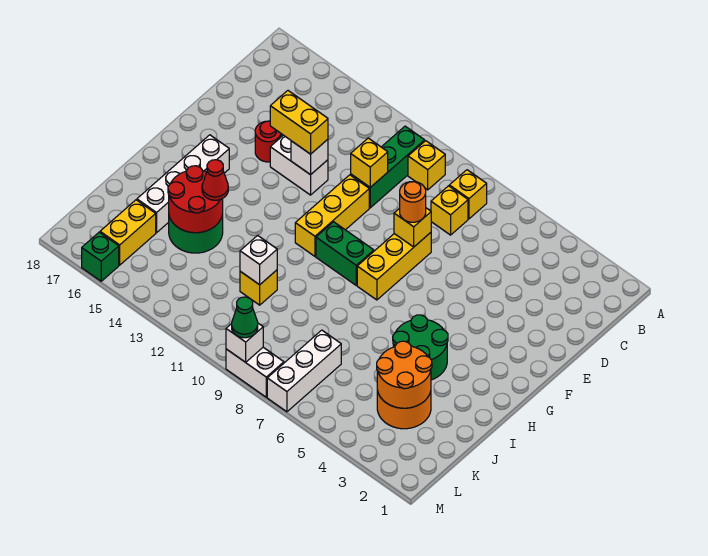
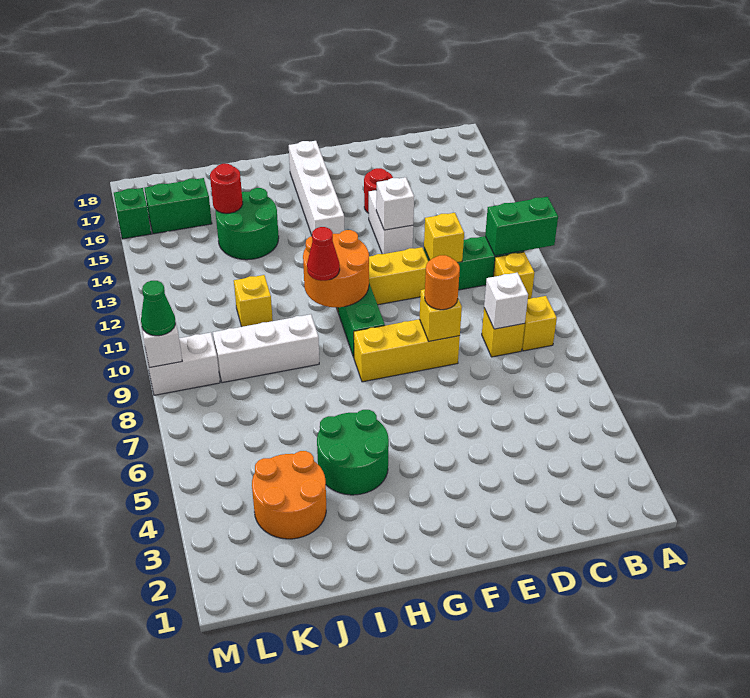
none -> green 1x2 brick [485,197,558,256]
yellow 1x2 brick [270,91,328,154] -> none
white 1x4 brick [137,135,229,233] -> white 1x4 brick turned to [289,141,344,235]
red 2x2 round brick [168,166,223,233] -> red 1x1 round brick [210,164,243,213]
red 1x1 cone [202,160,228,200] -> red 1x1 cone moved to [307,227,340,281]
orange 2x2 round brick [377,341,432,408] -> orange 2x2 round brick moved to [303,230,369,307]
white 1x1 brick [240,235,277,285] -> white 1x1 brick moved to [484,273,528,329]
white 1x3 brick [267,330,341,412] -> white 1x3 brick moved to [213,314,319,383]
yellow 1x2 brick [100,200,156,265] -> green 1x2 brick [144,178,212,234]
white 1x2 brick [226,347,284,397] -> white 1x2 brick turned to [146,332,220,395]

